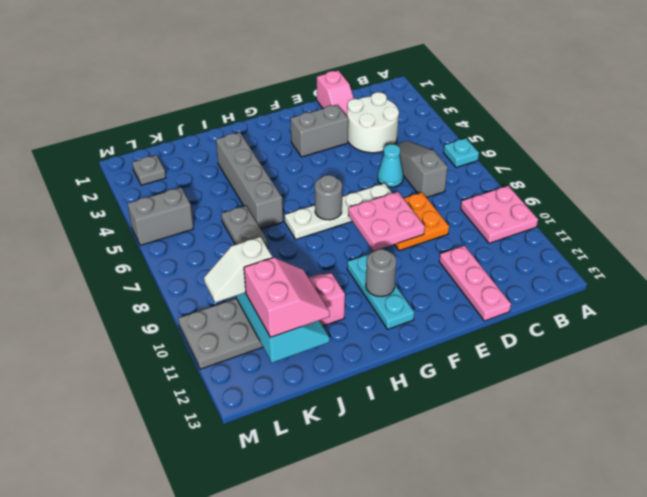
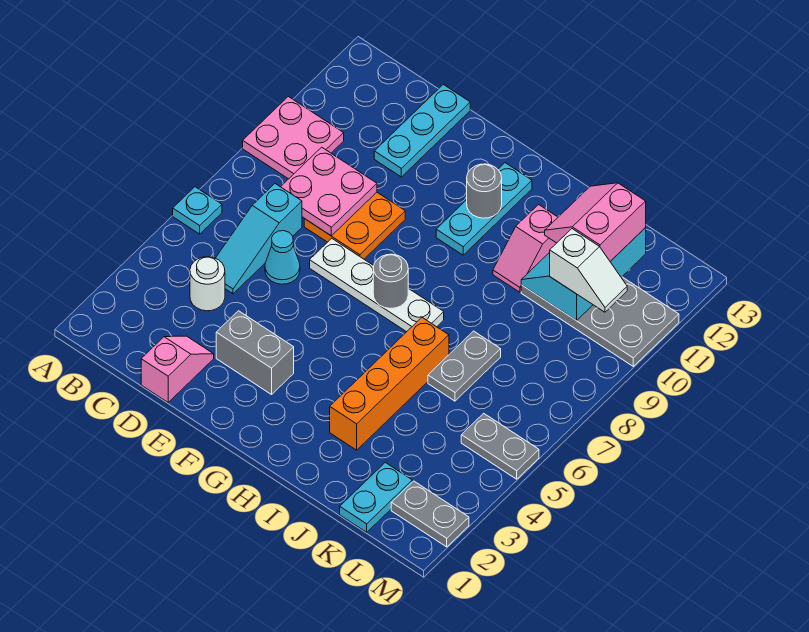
white 2x2 round brick [347,92,399,153] -> white 1x1 round brick [190,257,225,311]
grey 1x3 slope [394,141,448,198] -> cyan 1x3 slope [216,184,302,294]
pink 1x3 plate [439,246,511,321] -> cyan 1x3 plate [374,84,470,177]
pink 2x2 plate [348,192,425,251] -> pink 2x2 plate moved to [281,147,377,236]
grey 1x4 brick [216,132,283,229] -> orange 1x4 brick [330,318,449,450]
none -> cyan 1x2 plate [340,462,412,532]
grey 1x1 plate [132,155,166,185] -> grey 1x2 plate [391,481,469,547]
grey 1x2 brick [128,188,193,245] -> grey 1x2 plate [461,413,539,479]

